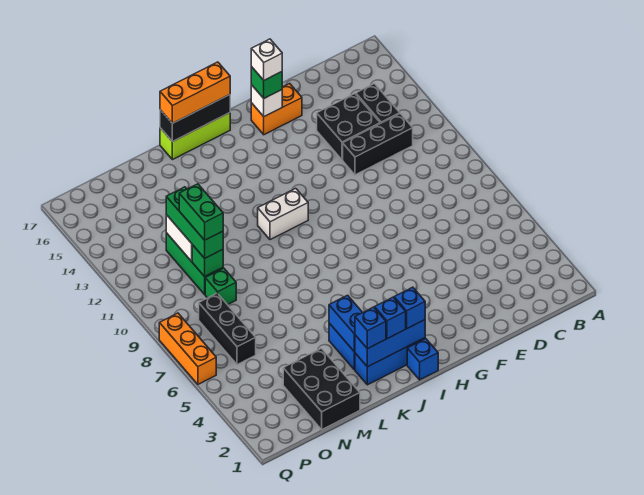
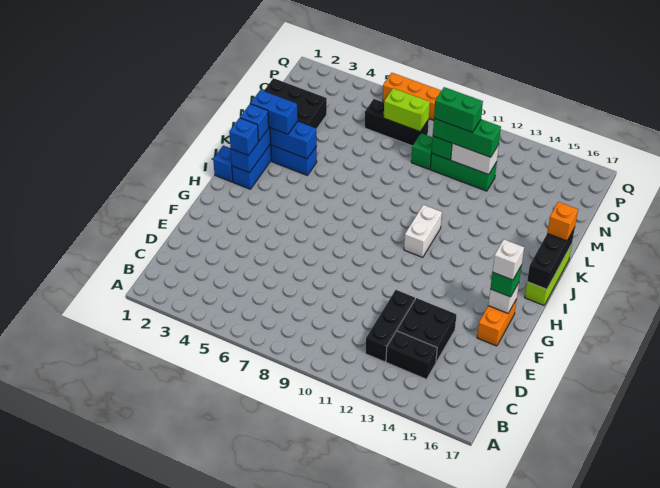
orange 1x3 brick [160,62,230,123] -> orange 1x1 brick [547,202,578,241]
blue 1x1 brick [355,307,386,349] -> blue 1x2 brick [250,90,298,134]
none -> lime 1x2 brick [384,88,430,132]

